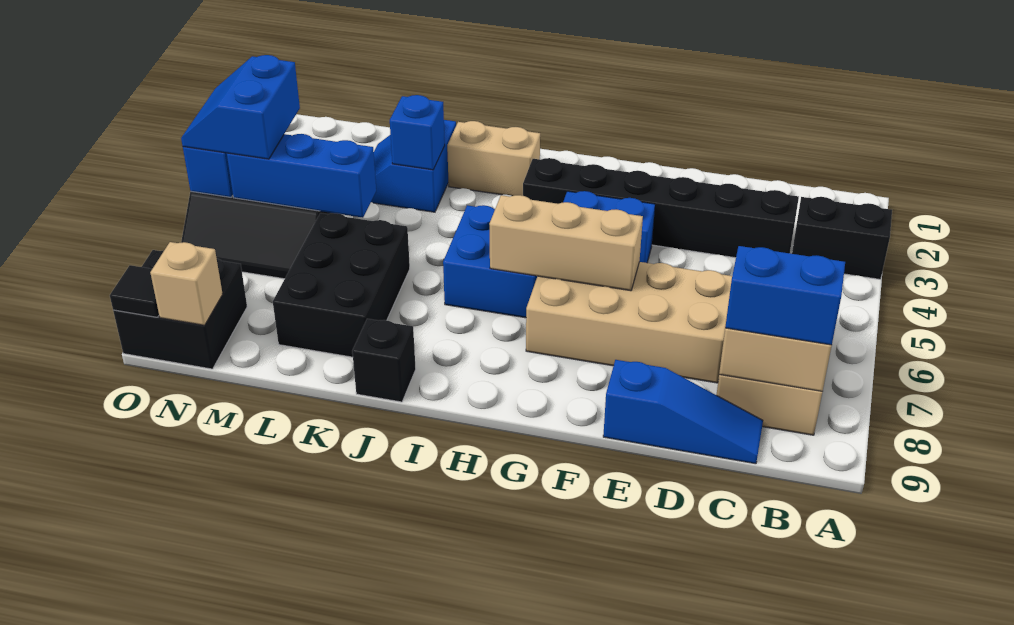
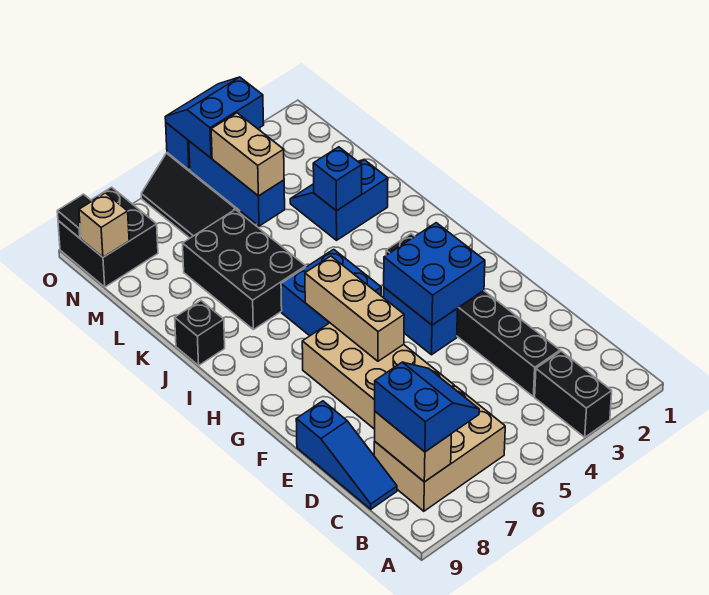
none -> blue 2x2 brick [384,223,485,325]
tan 1x2 brick [447,121,540,196] -> tan 1x2 brick moved to [211,113,284,196]
black 2x3 brick [273,213,410,357] -> black 2x3 brick turned to [182,209,306,330]

